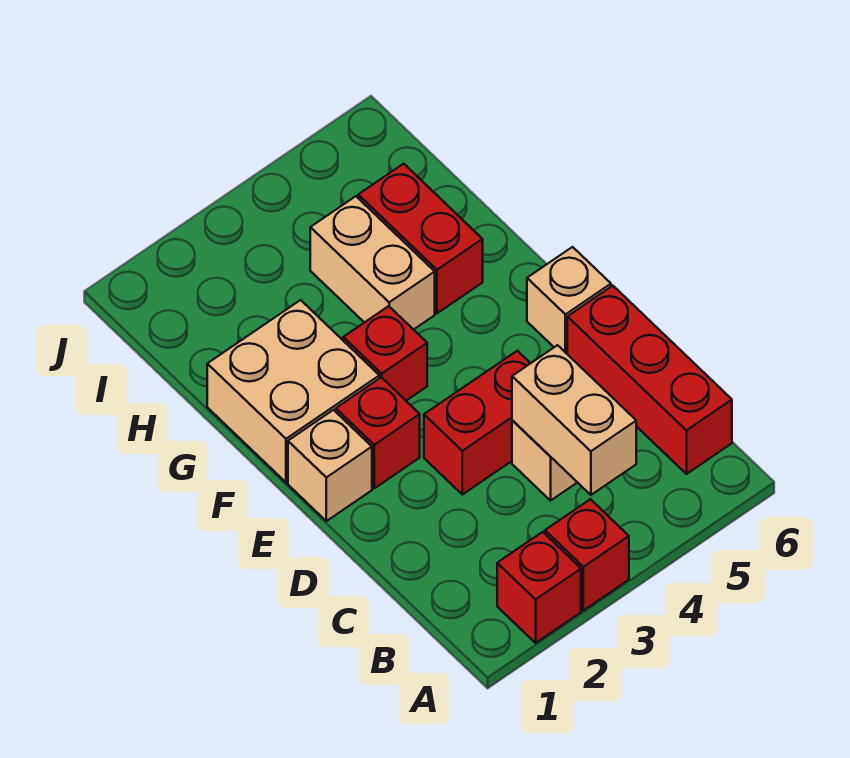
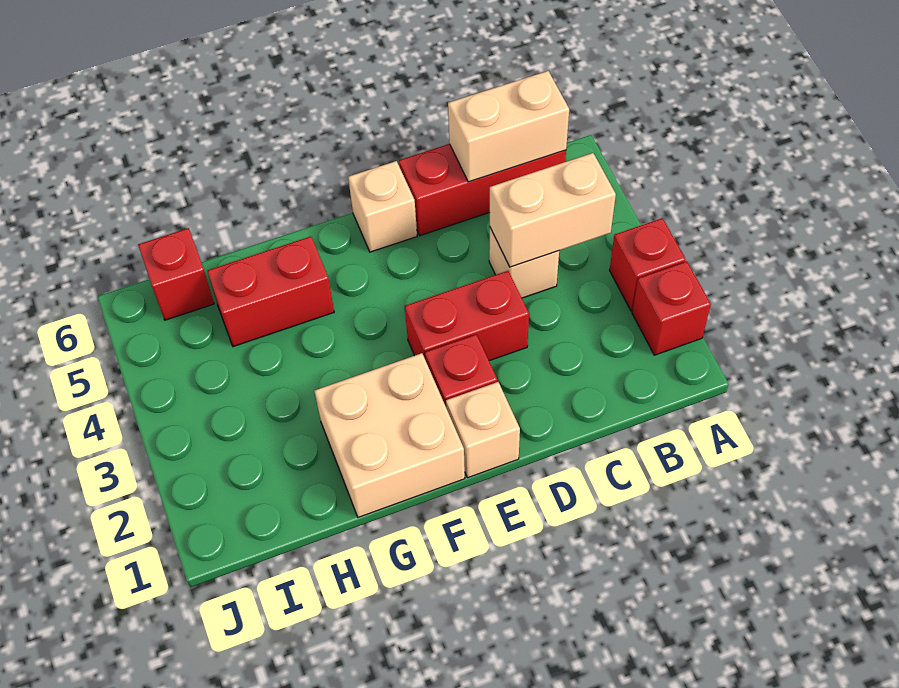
red 1x2 brick [424,351,530,495] -> red 1x2 brick turned to [405,271,529,361]
red 1x1 brick [343,306,427,401] -> red 1x1 brick moved to [138,228,214,320]
tan 1x2 brick [310,196,435,330] -> tan 1x2 brick moved to [448,71,569,182]

